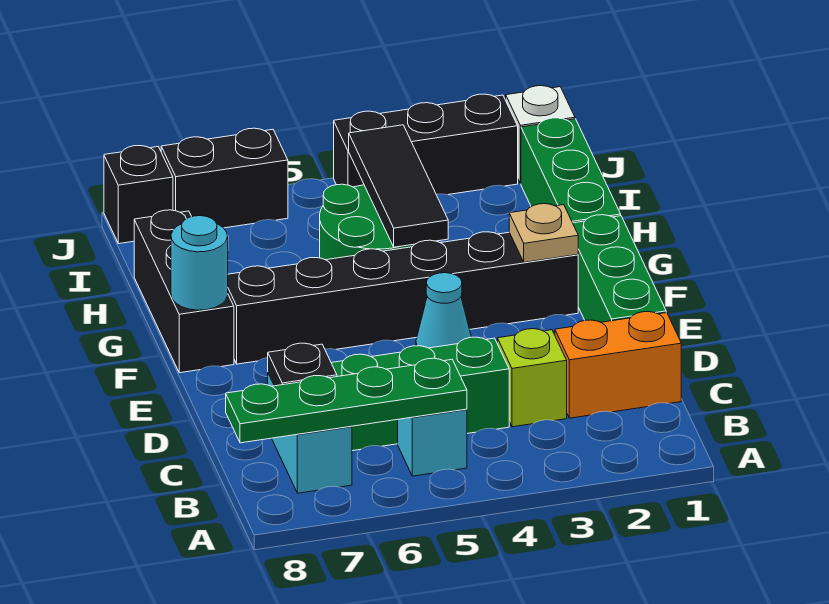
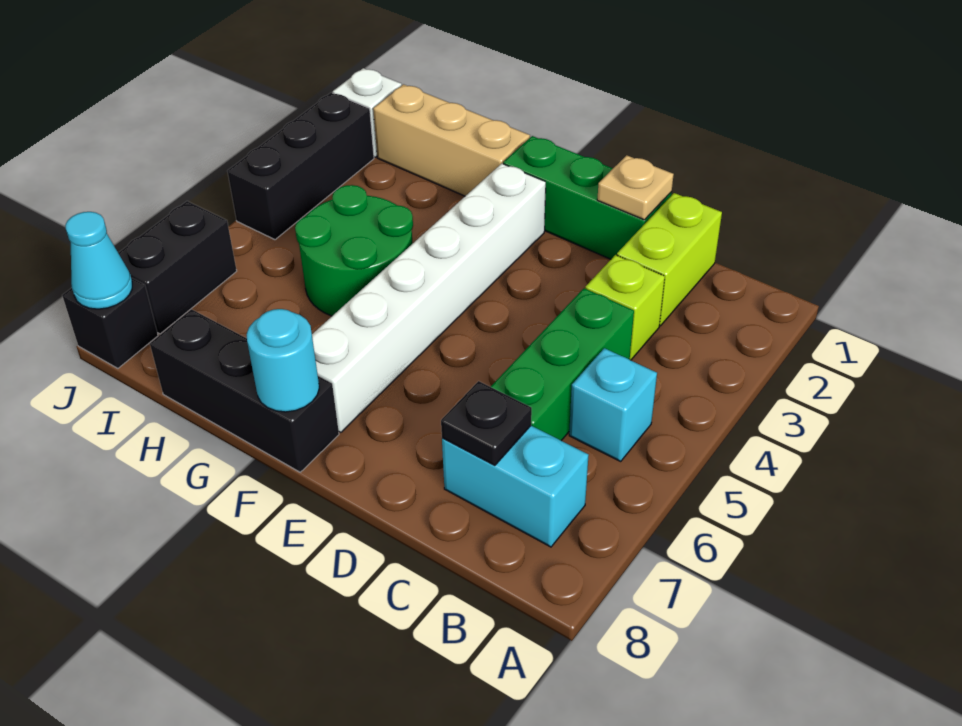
green 1x4 plate [226,358,467,443] -> none
orange 1x2 brick [555,312,681,418] -> lime 1x2 brick [617,193,722,326]
cyan 1x1 cone [416,273,471,348] -> cyan 1x1 cone moved to [65,212,132,309]
black 1x6 brick [228,232,578,364] -> white 1x6 brick [312,164,546,432]
tan 1x1 plate [509,204,578,262] -> tan 1x1 plate moved to [597,155,674,220]
green 1x3 brick [521,118,621,223] -> tan 1x3 brick [373,84,530,196]
black 1x3 tile [349,125,448,247] -> none

